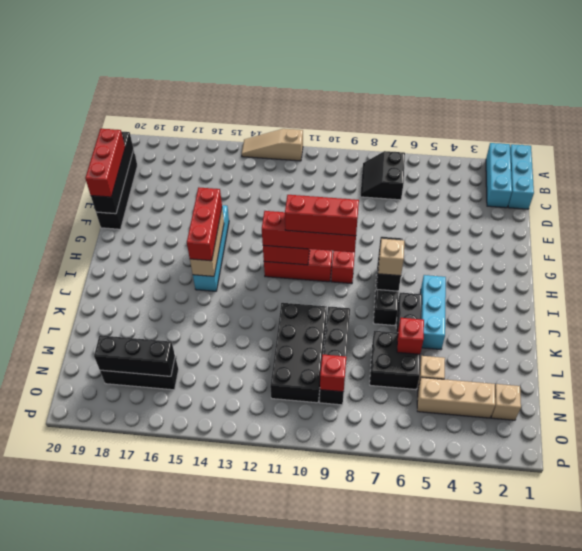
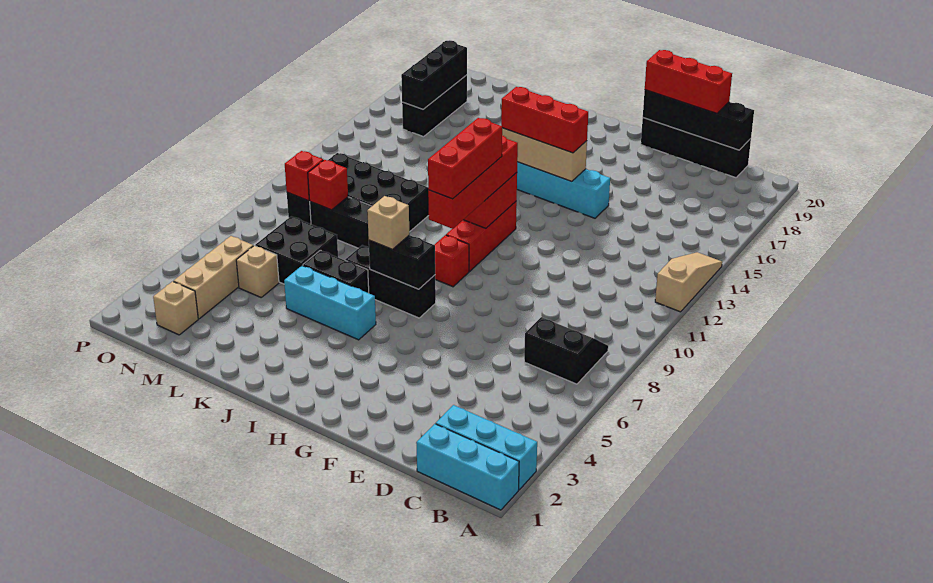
red 1x1 brick [397,318,424,354] -> red 1x1 brick moved to [308,160,348,210]

